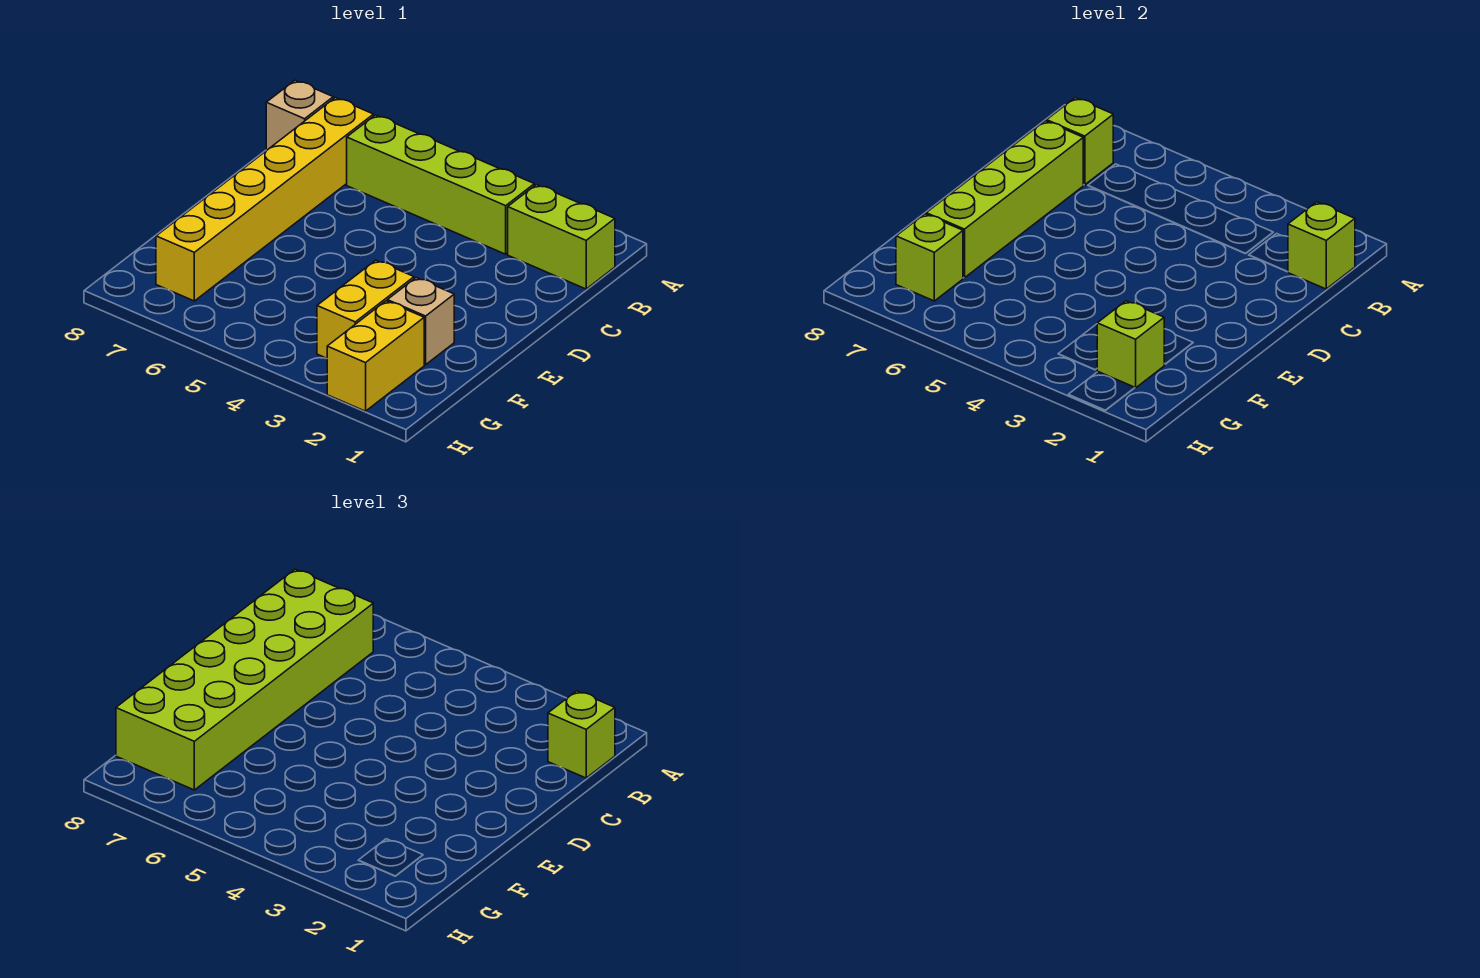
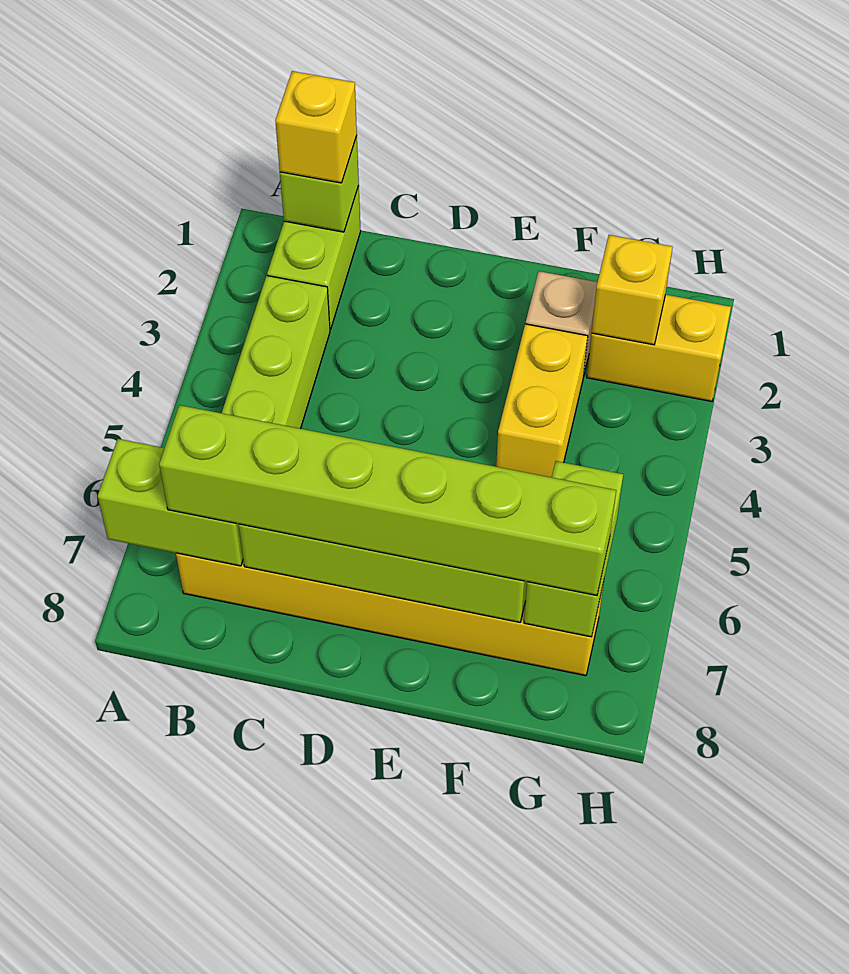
lime 1x1 brick [548,691,615,778] -> yellow 1x1 brick [275,71,357,183]
lime 1x1 brick [1047,98,1113,185] -> lime 1x2 brick [98,439,243,566]
lime 2x6 brick [116,569,373,790] -> lime 1x6 brick [159,405,616,595]
tan 1x1 brick [266,80,333,151] -> none
yellow 1x2 brick [317,260,414,358] -> yellow 1x2 brick turned to [496,324,588,477]
lime 1x1 brick [1097,301,1164,388] -> yellow 1x1 brick [592,235,672,345]
lime 1x1 brick [896,214,963,301] -> lime 1x2 brick [524,461,623,637]

